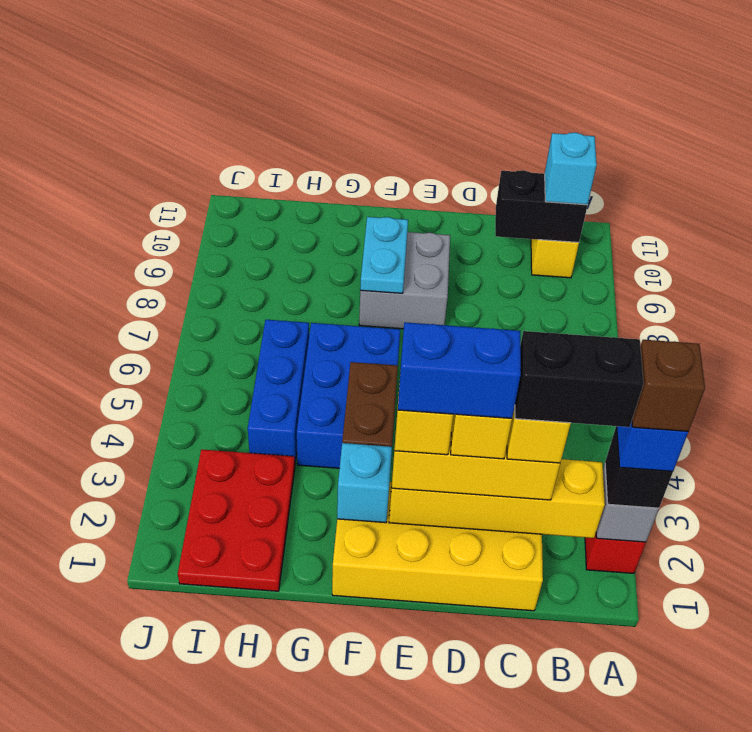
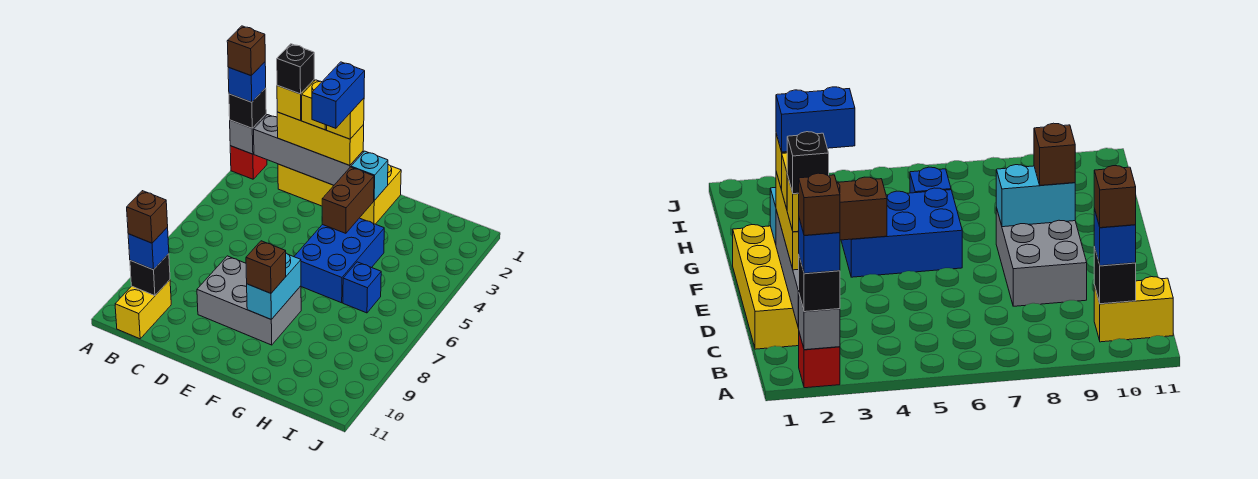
yellow 1x4 brick [389,459,605,538] -> grey 1x4 brick [254,115,363,185]
black 1x2 brick [515,331,644,427] -> black 1x1 brick [277,44,314,94]
black 1x2 brick [495,170,588,242] -> black 1x1 brick [130,254,170,296]
cyan 1x1 brick [545,133,597,205] -> blue 1x1 brick [128,227,169,270]
none -> brown 1x1 brick [127,191,168,243]
blue 1x2 brick [398,322,521,418] -> blue 1x2 brick turned to [312,62,365,128]
grey 2x2 brick [359,232,450,329] -> grey 2x3 brick [197,256,301,345]
cyan 1x2 plate [360,217,408,293] -> cyan 1x2 brick [247,253,301,319]
none -> brown 1x1 brick [246,241,286,293]
red 2x3 plate [178,449,295,591] -> none
blue 1x3 brick [248,320,309,463] -> blue 1x1 brick [343,262,381,313]

